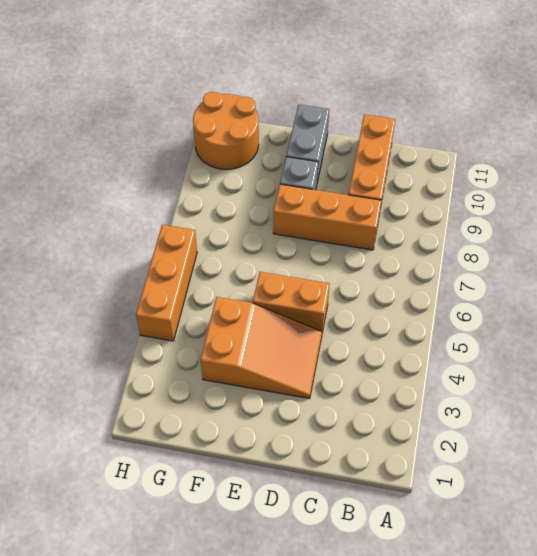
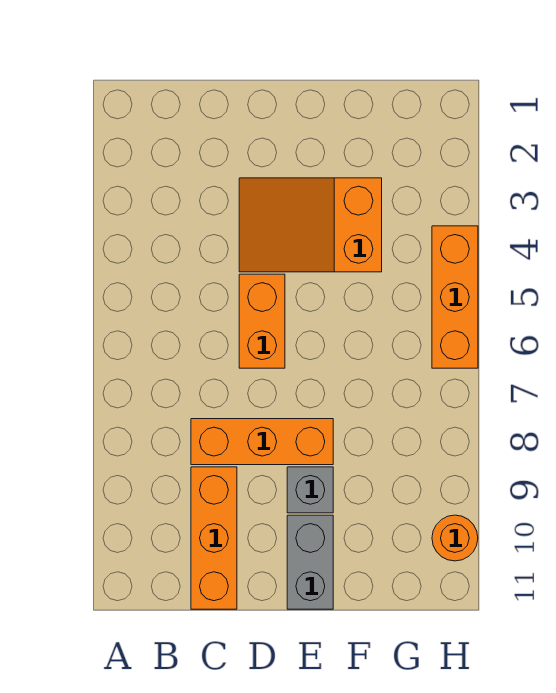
orange 1x2 brick [253,272,330,332] -> orange 1x2 brick turned to [239,274,285,368]
orange 2x2 round brick [193,92,259,169] -> orange 1x1 round brick [432,515,478,561]

